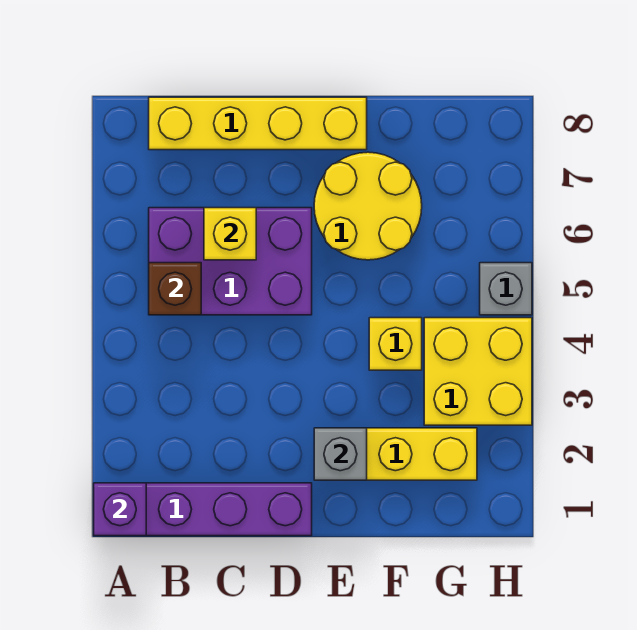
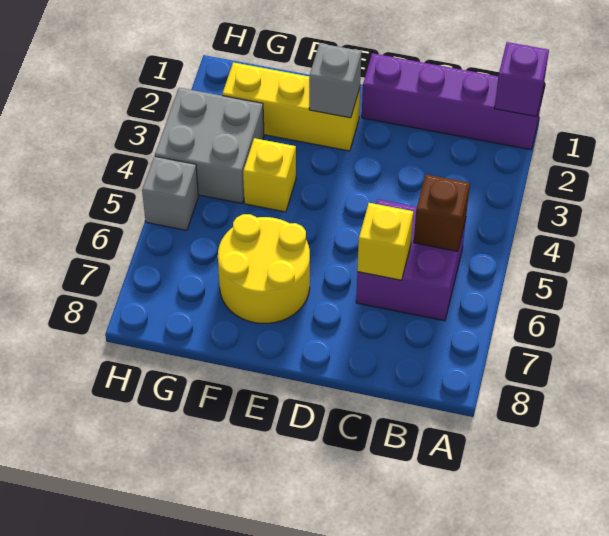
purple 2x3 brick [149,208,312,315] -> purple 2x2 brick [356,199,466,321]
yellow 1x4 brick [149,97,367,150] -> none
yellow 2x2 brick [424,318,532,425] -> grey 2x2 brick [155,88,264,203]

